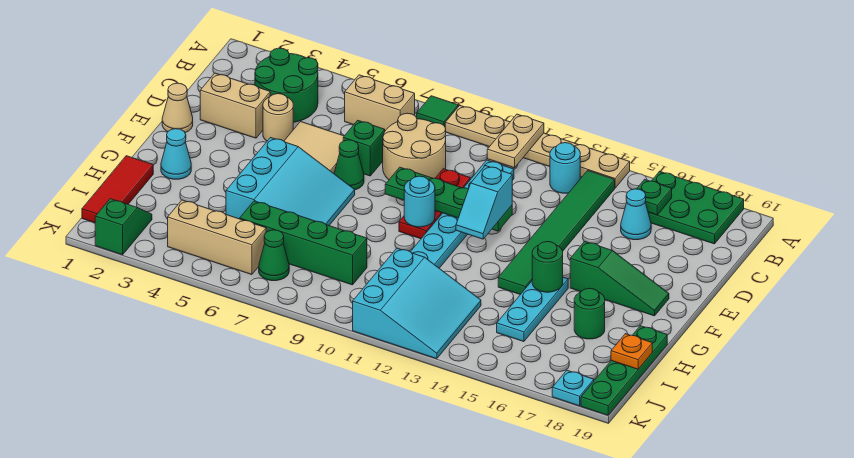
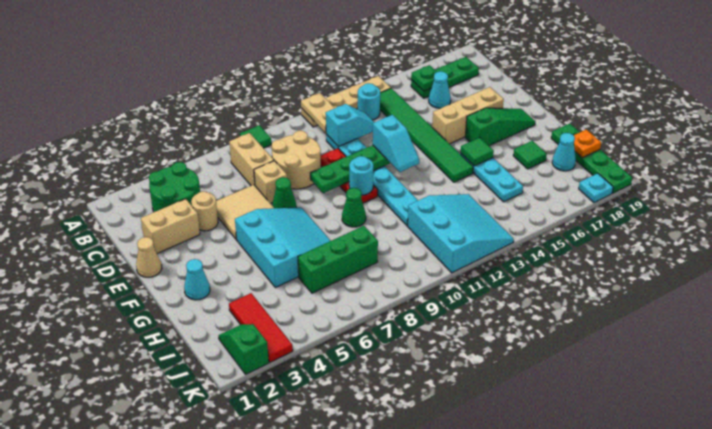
tan 1x6 plate [445,105,630,188] -> tan 1x4 plate [301,76,391,127]
green 2x3 plate [648,171,744,244] -> green 1x3 plate [411,57,479,98]
tan 1x2 brick [345,75,415,131] -> tan 1x2 brick turned to [229,133,274,186]
none -> cyan 1x2 slope [326,104,374,147]
green 1x1 brick [343,120,385,176] -> tan 1x1 brick [254,161,287,204]
green 1x1 round brick [532,242,563,292] -> green 1x1 tile [461,138,494,166]
red 1x3 tile [82,156,153,223] -> red 1x3 tile moved to [229,293,293,362]
green 1x1 round brick [574,288,605,339] -> green 1x1 tile [513,141,547,169]
green 1x4 brick [240,201,367,285] -> green 1x3 brick [298,226,378,293]
none -> cyan 1x1 cone [552,133,576,171]
tan 1x3 brick [168,200,266,275] -> tan 1x3 brick moved to [432,87,504,144]
green 1x1 cone [259,230,289,281] -> green 1x1 cone moved to [342,188,366,227]

